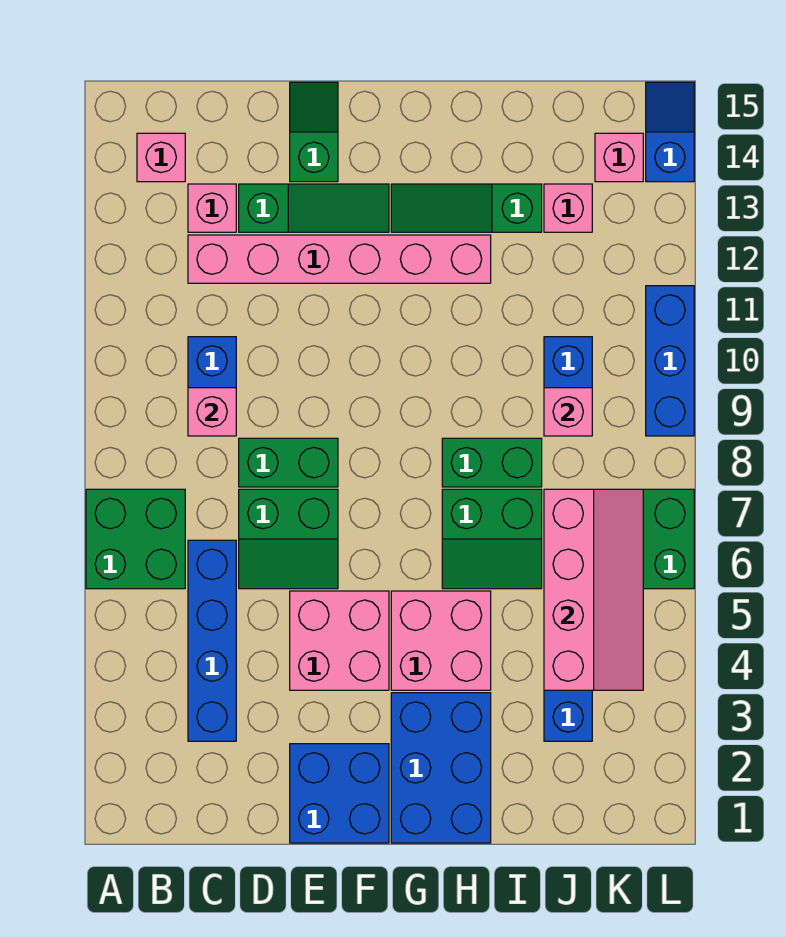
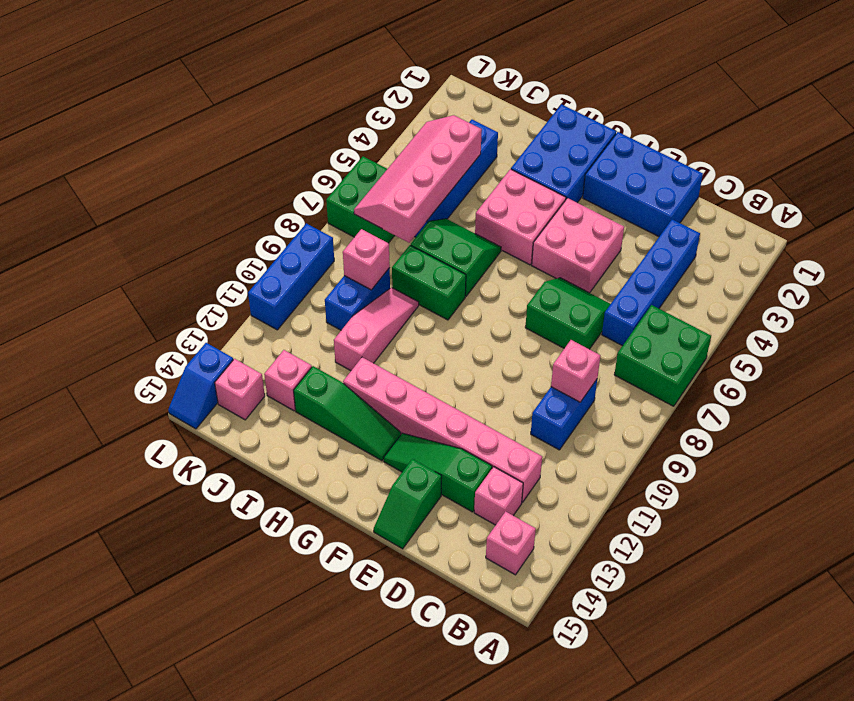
green 1x2 brick [239,438,338,487] -> none
blue 2x2 brick [290,744,389,843] -> blue 2x3 brick [583,132,703,237]
none -> pink 1x3 slope [334,288,419,371]

